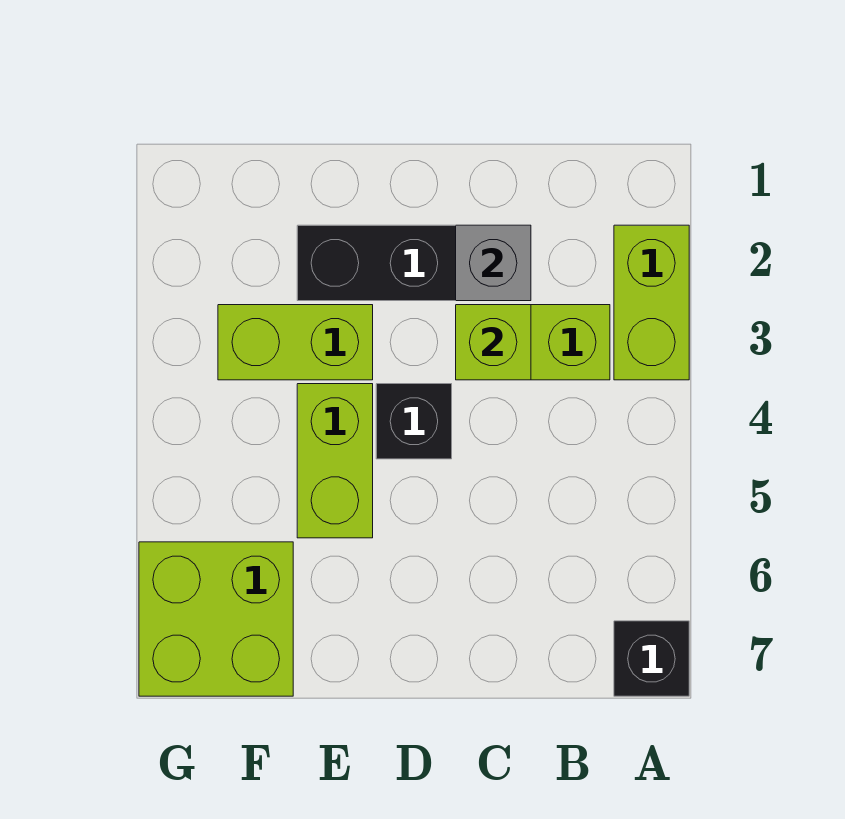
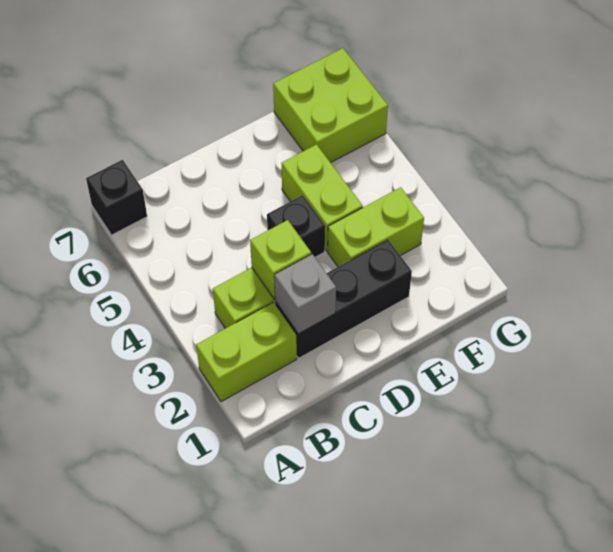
lime 1x2 brick [614,225,689,380] -> lime 1x2 brick turned to [196,303,297,402]

